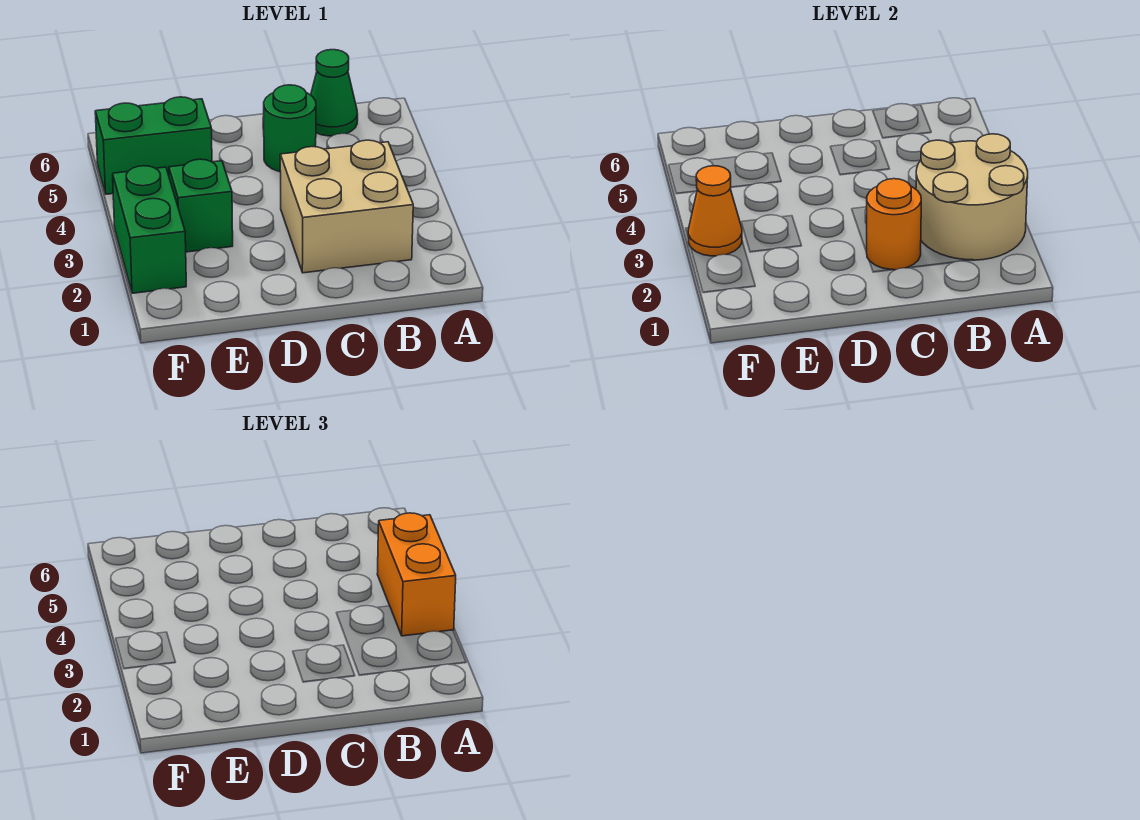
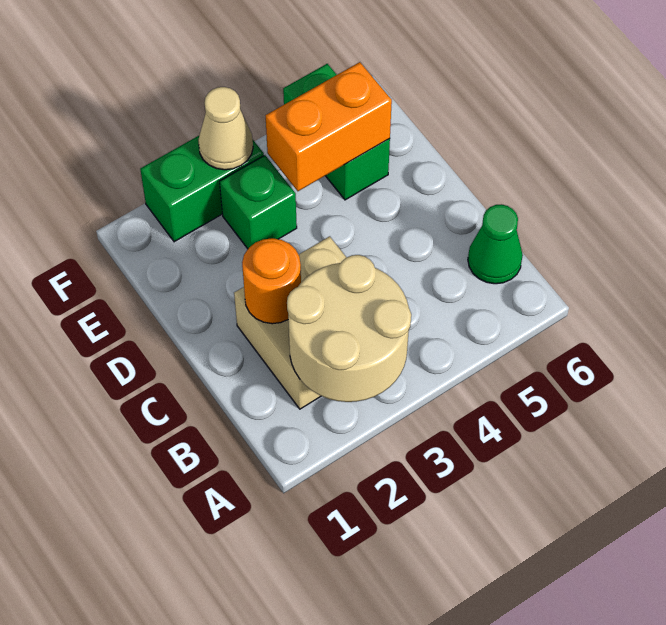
orange 1x2 brick [377,513,456,636] -> orange 1x2 brick moved to [266,62,392,191]
green 1x1 round brick [264,85,316,172] -> none
orange 1x1 cone [688,166,742,256] -> tan 1x1 cone [198,87,253,170]

